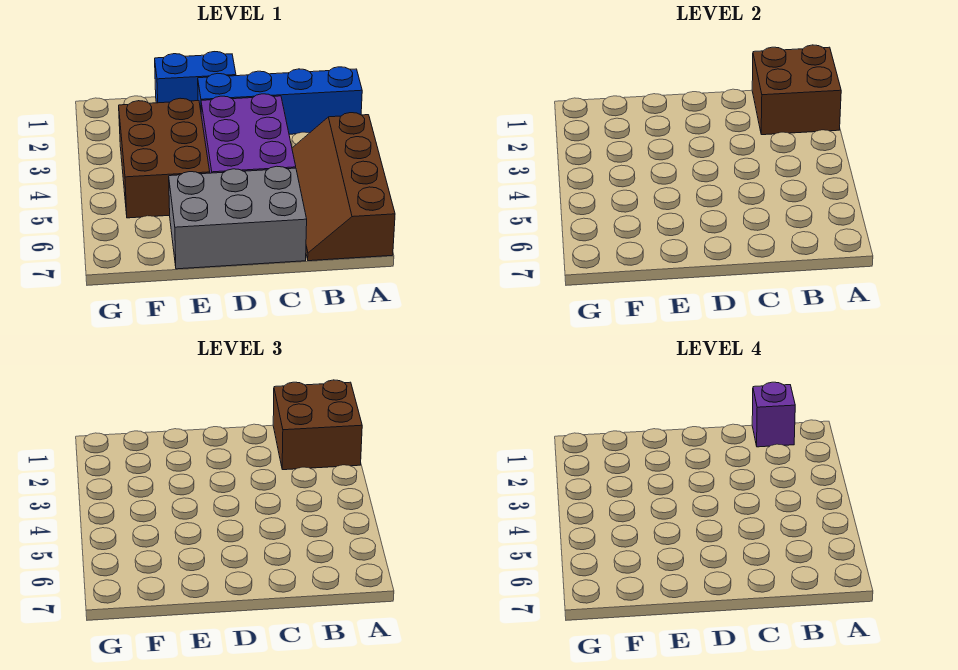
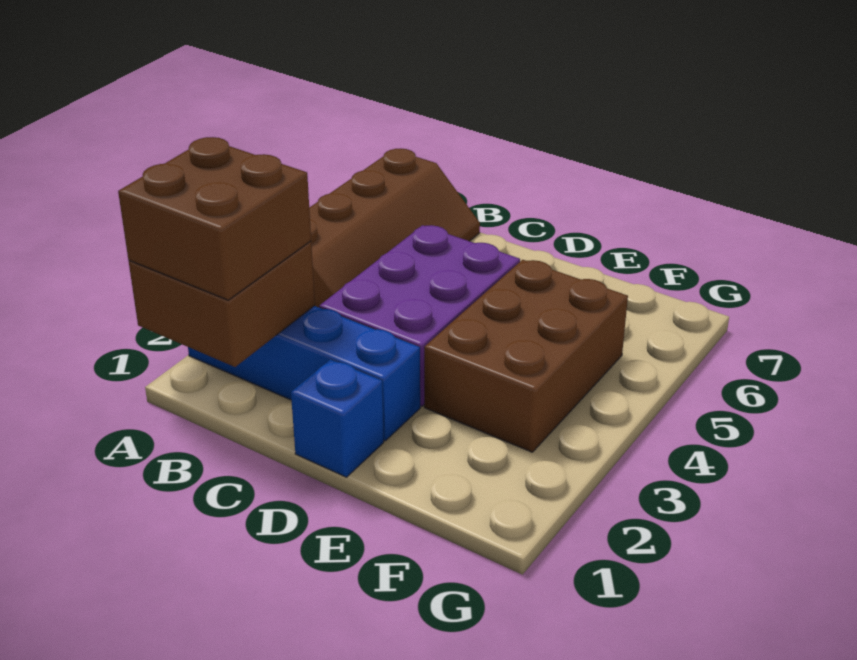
purple 1x1 brick [752,382,795,447] -> none
grey 2x3 brick [169,166,307,269] -> none
blue 1x2 brick [155,52,236,103] -> blue 1x1 brick [291,359,384,477]

